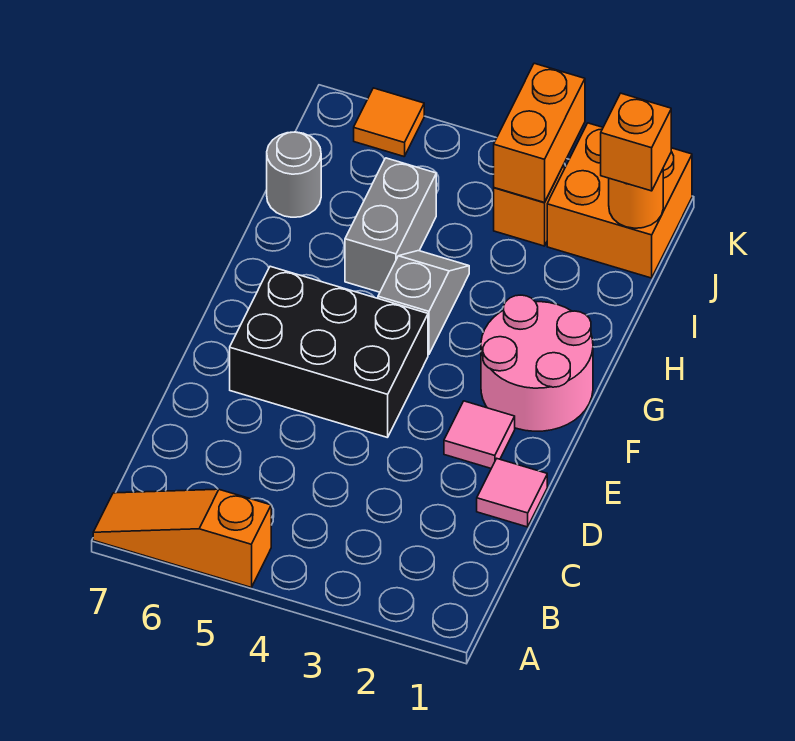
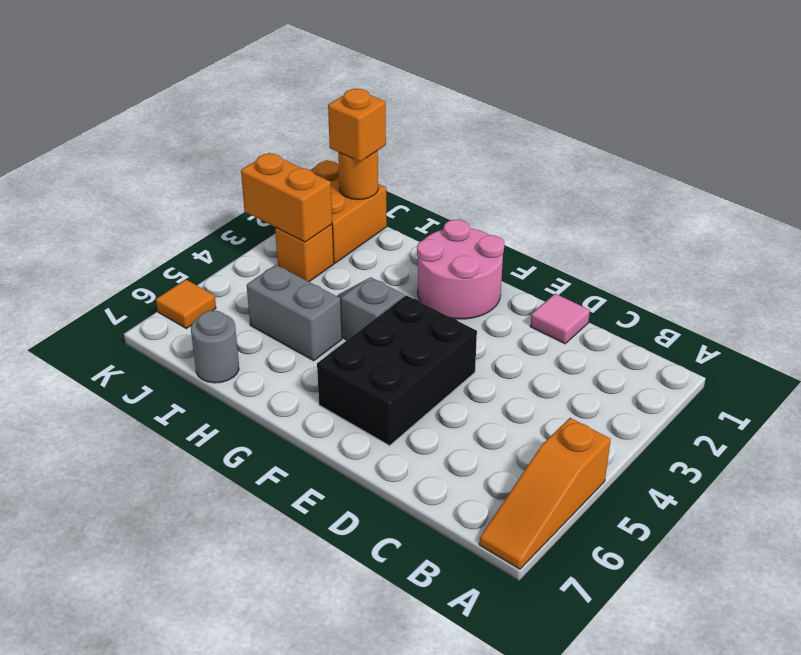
pink 1x1 tile [444,401,515,468] -> none

